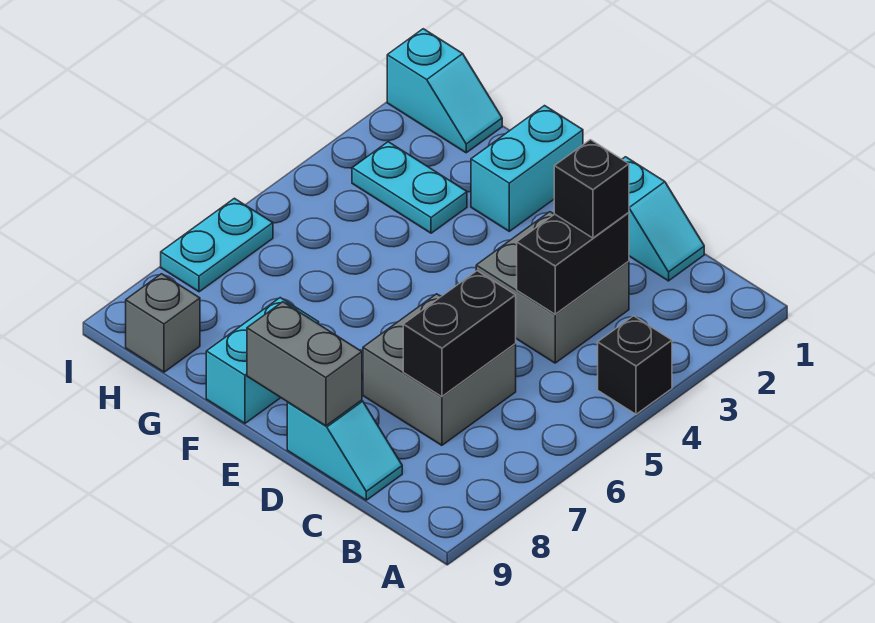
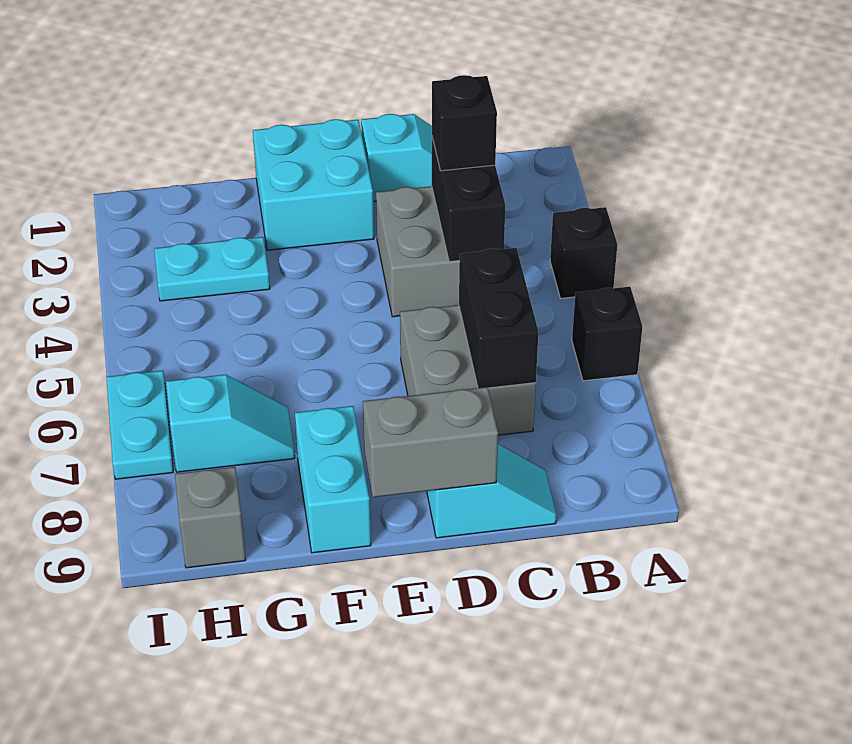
none -> black 1x1 brick [572,287,642,381]
cyan 1x2 brick [471,106,583,231] -> cyan 2x2 brick [253,119,374,250]
cyan 1x2 slope [387,29,502,153] -> cyan 1x2 slope moved to [166,375,295,472]

